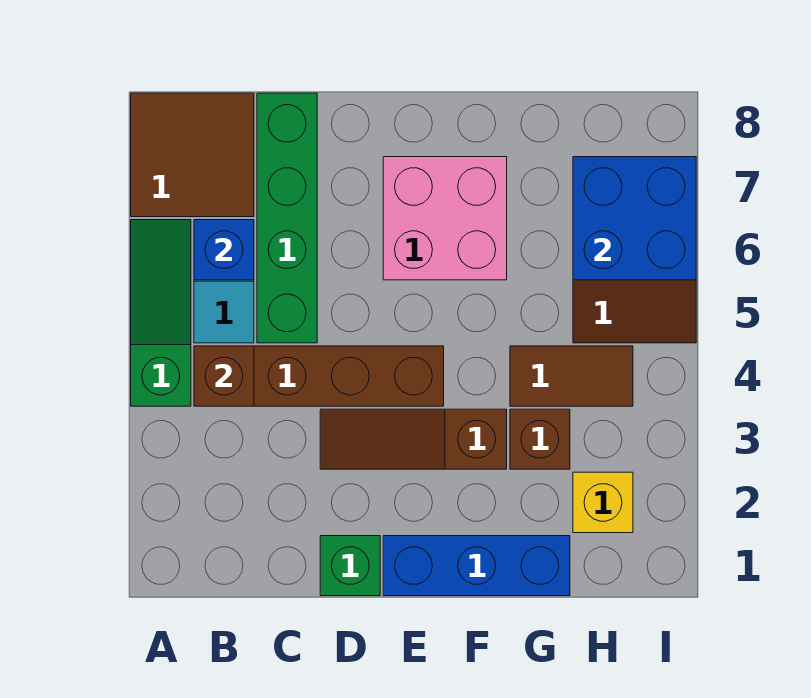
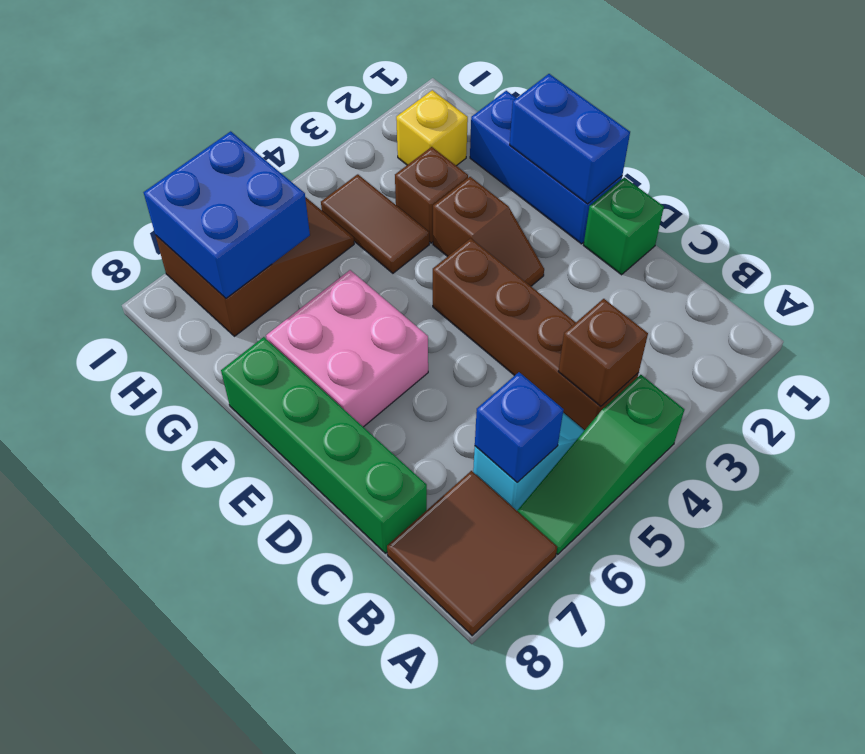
green 1x4 brick [257,93,317,343] -> green 1x4 brick turned to [221,337,427,553]
brown 1x3 slope [320,409,507,469] -> brown 1x2 slope [433,177,544,286]
none -> blue 1x2 brick [510,74,630,204]

